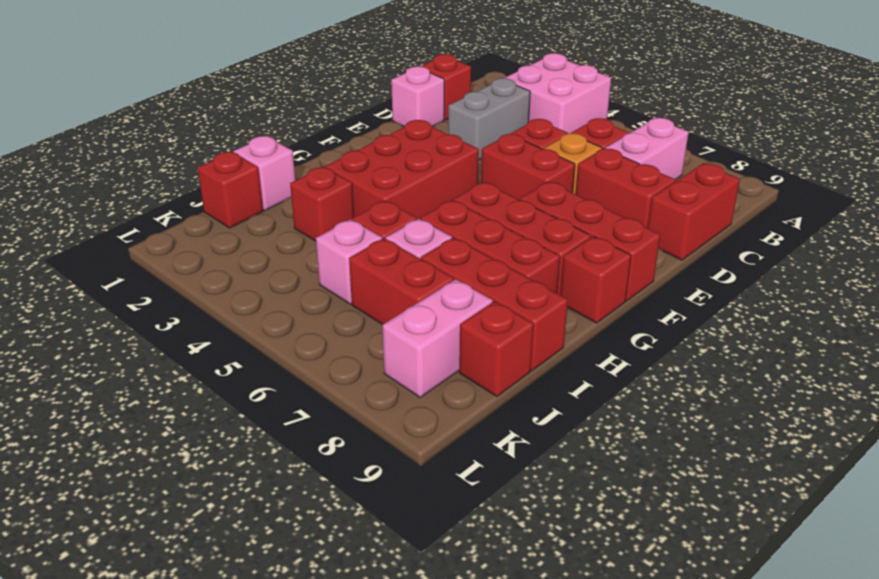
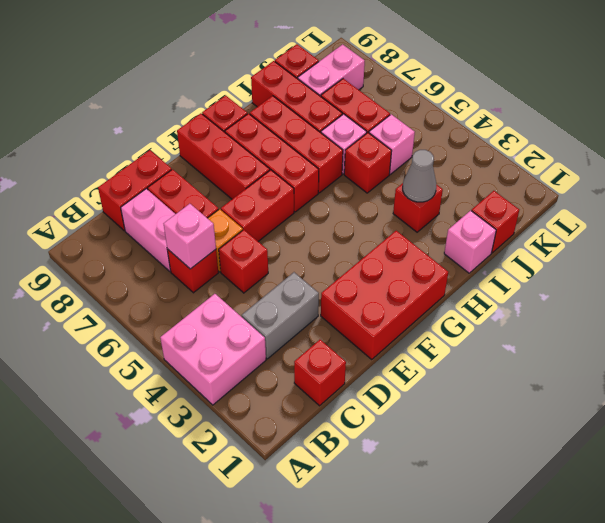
pink 1x2 brick [605,118,689,180] -> pink 1x2 brick turned to [121,189,175,271]
pink 1x1 brick [391,66,444,127] -> pink 1x1 brick moved to [164,204,216,269]
red 1x2 brick [481,134,575,200] -> red 1x2 brick turned to [221,170,294,241]
red 2x3 brick [325,120,479,219] -> red 2x3 brick moved to [321,231,448,359]
none -> grey 1x1 cone [403,150,436,202]

